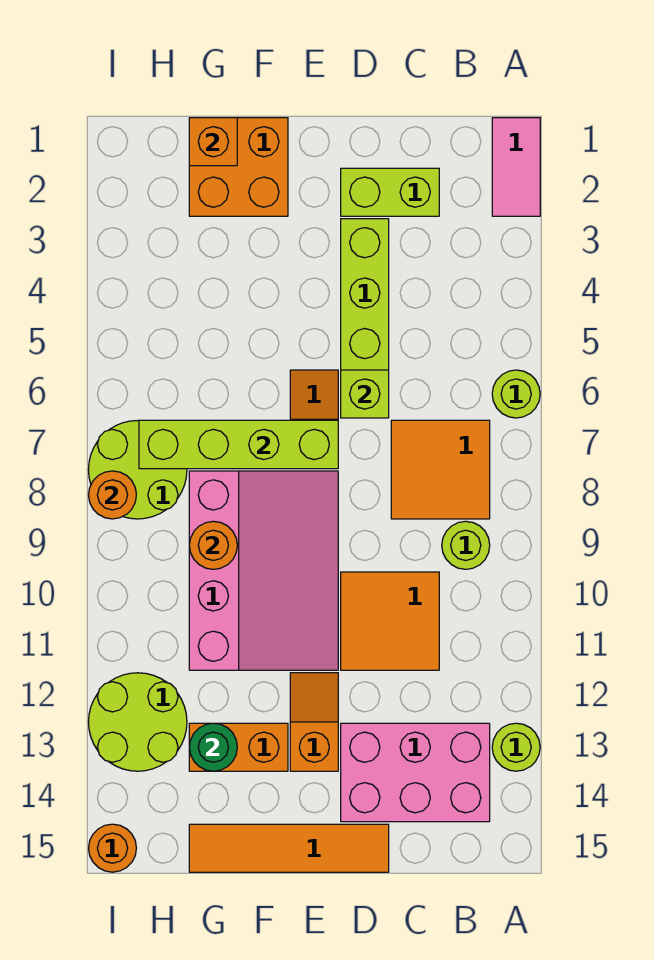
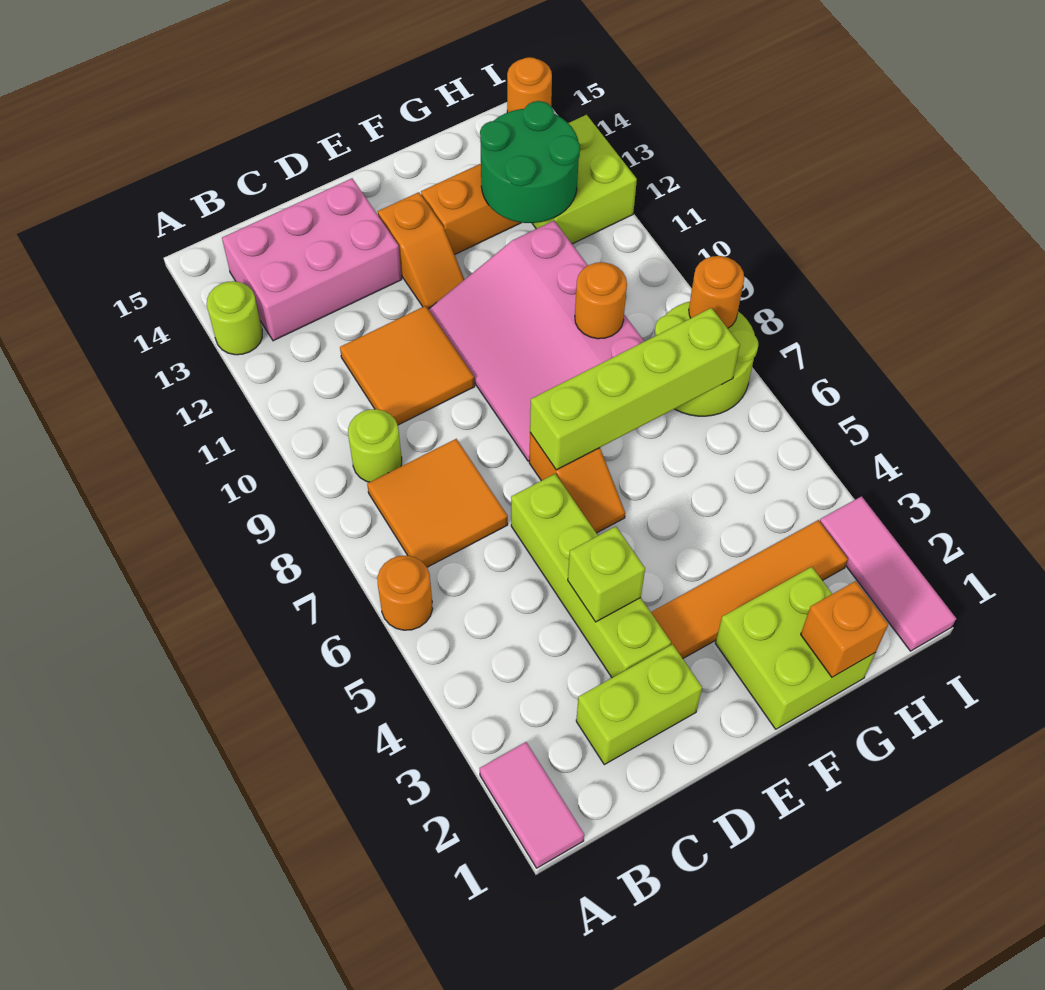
lime 1x1 round brick [492,370,540,418] -> orange 1x1 round brick [377,556,433,630]
lime 1x1 brick [341,370,389,418] -> lime 1x1 brick moved to [568,526,645,622]
orange 1x4 tile [189,824,389,872] -> orange 1x4 tile moved to [651,520,848,658]
orange 2x2 brick [189,118,288,216] -> lime 2x2 brick [715,567,875,729]
green 1x1 round brick [189,723,237,771] -> green 2x2 round brick [480,101,580,223]
lime 2x2 round brick [89,673,187,771] -> lime 2x2 brick [532,115,637,244]
none -> pink 1x3 tile [820,496,956,651]

